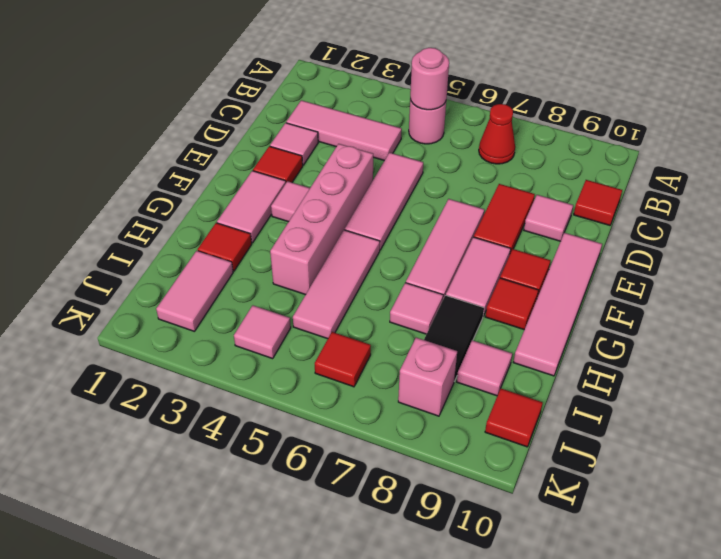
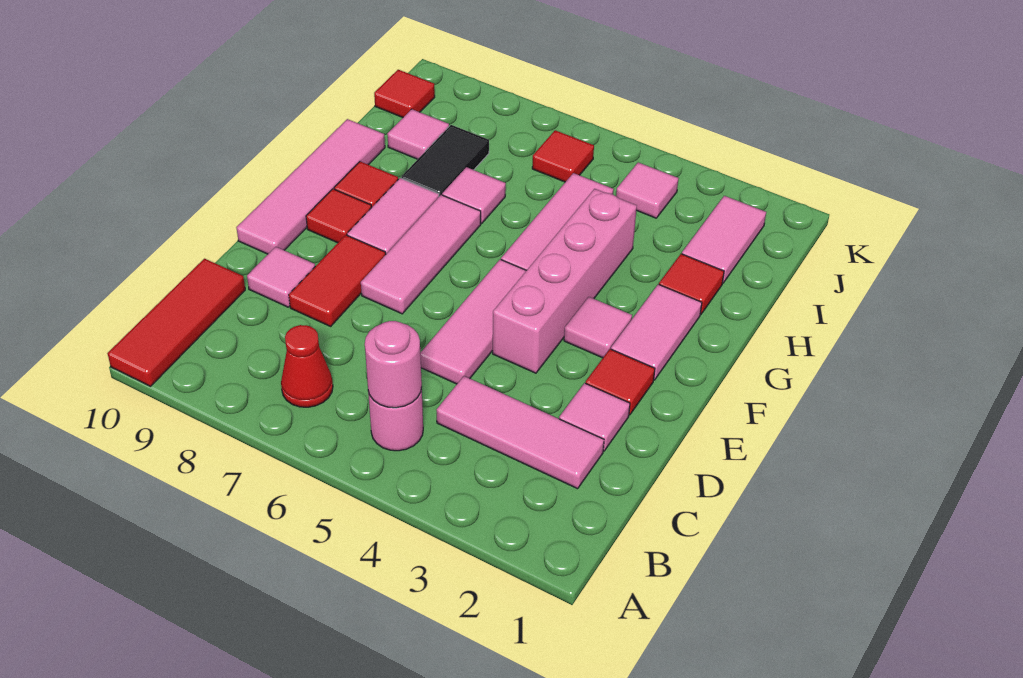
red 1x1 tile [574,180,622,225] -> red 1x3 tile [108,259,245,386]
pink 1x1 brick [398,338,457,416] -> none

